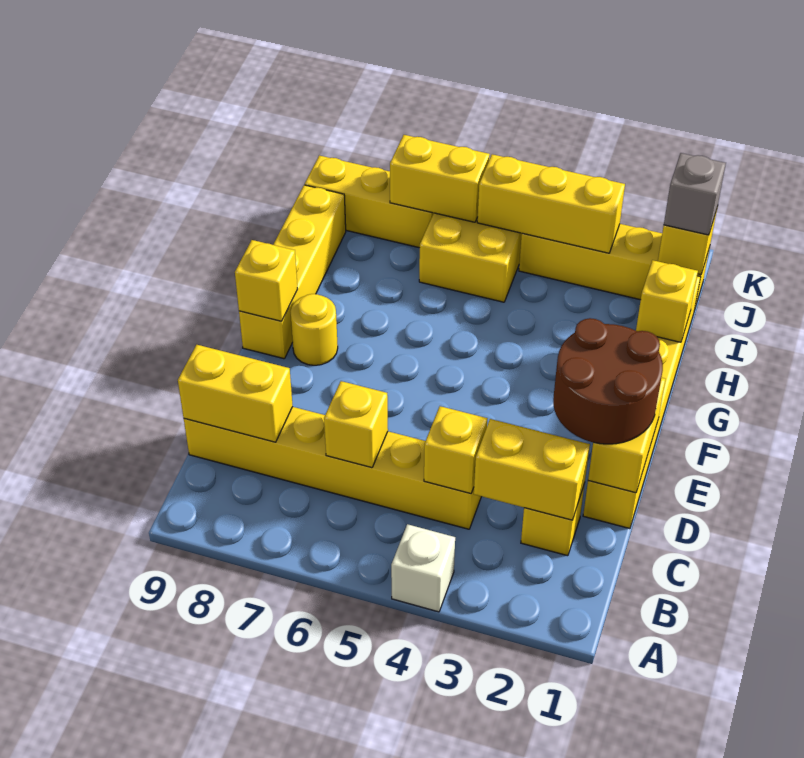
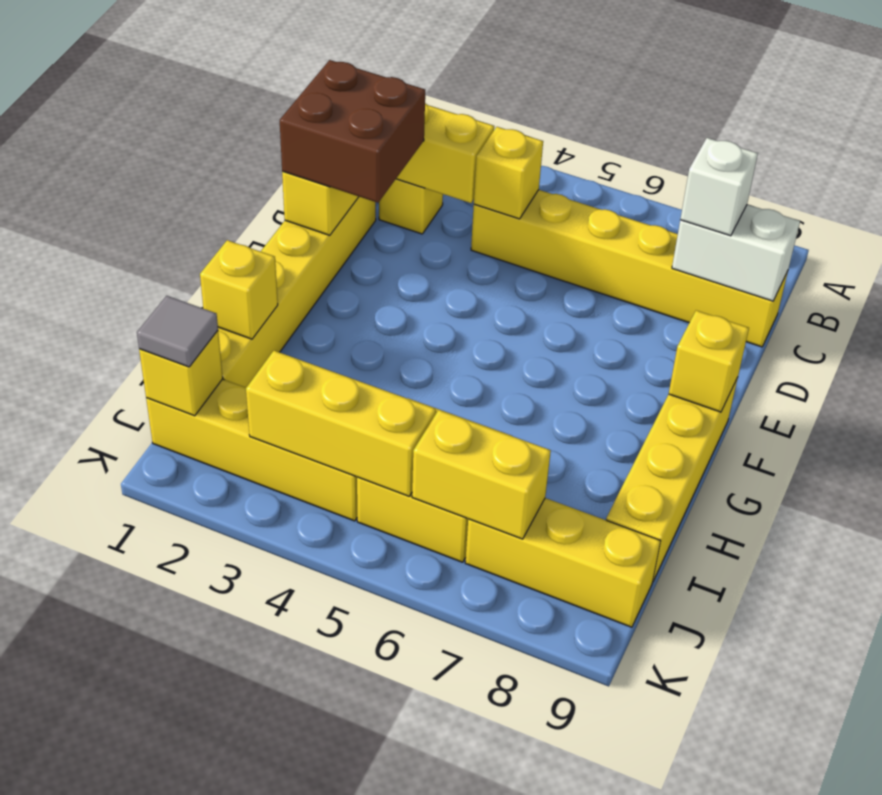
white 1x1 brick [391,524,455,612] -> white 1x1 brick moved to [680,138,758,236]
yellow 1x1 brick [324,381,388,468] -> none
yellow 1x2 brick [178,345,293,442] -> white 1x2 brick [672,205,800,301]
brown 2x2 round brick [553,318,663,444] -> brown 2x2 brick [280,60,425,203]
yellow 1x1 round brick [290,294,338,365] -> none
grey 1x1 brick [664,153,726,235] -> grey 1x1 tile [137,296,218,367]

